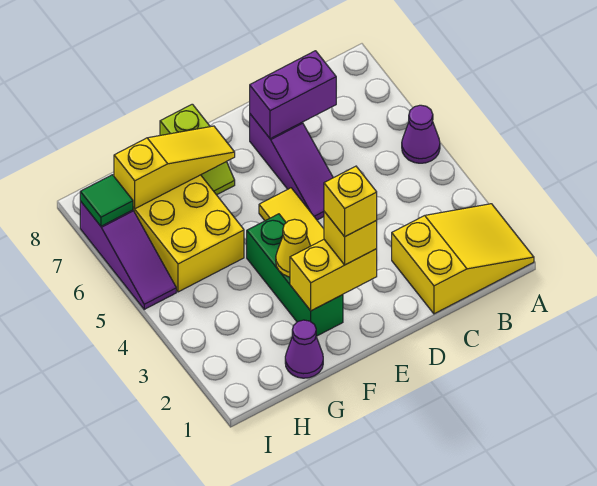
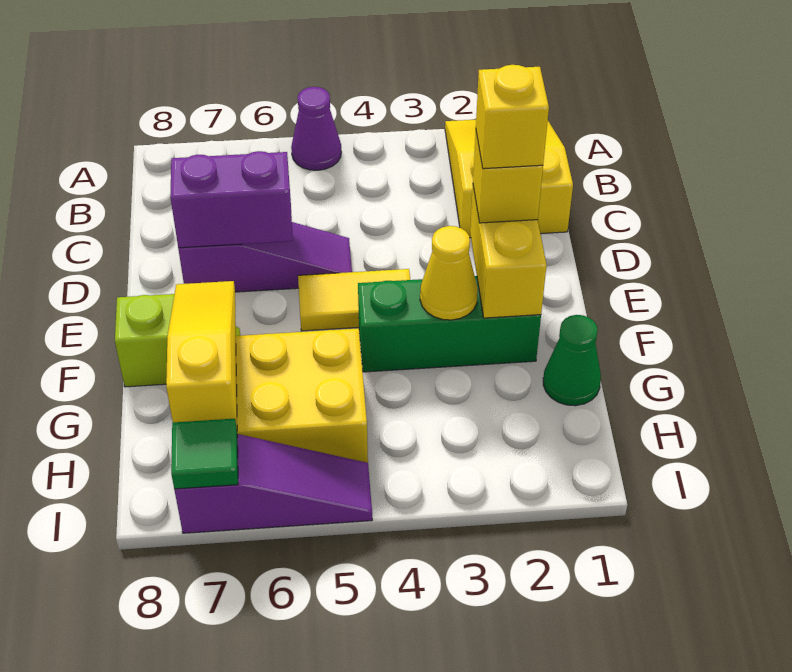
purple 1x2 brick [250,51,336,139] -> purple 1x2 brick turned to [170,151,293,248]
purple 1x1 cone [285,320,323,378] -> green 1x1 cone [543,315,601,406]

